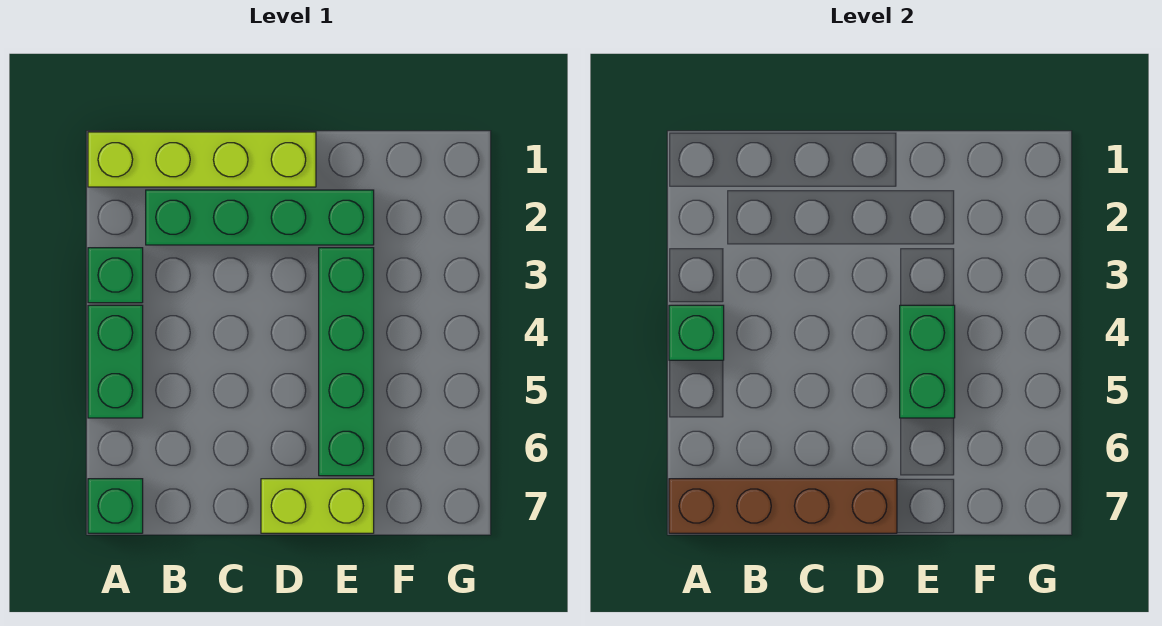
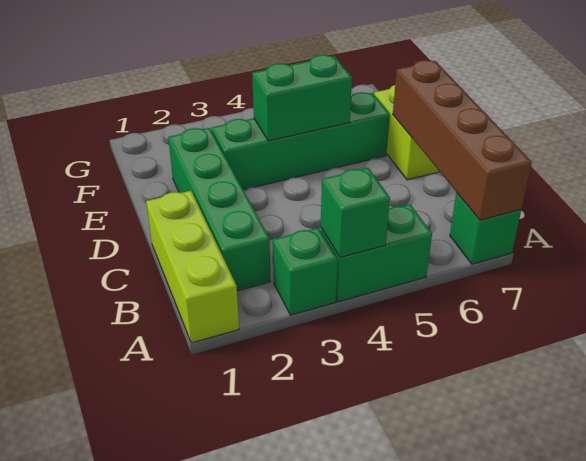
lime 1x4 brick [88,132,316,187] -> lime 1x3 brick [146,191,239,343]

